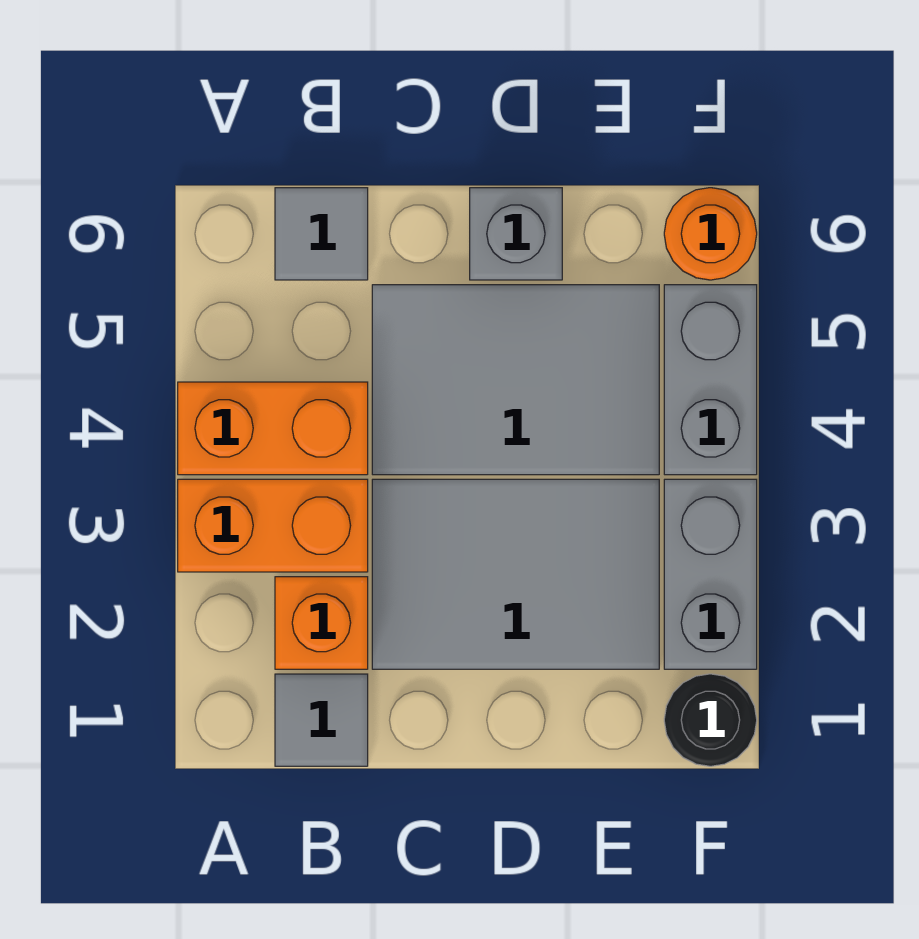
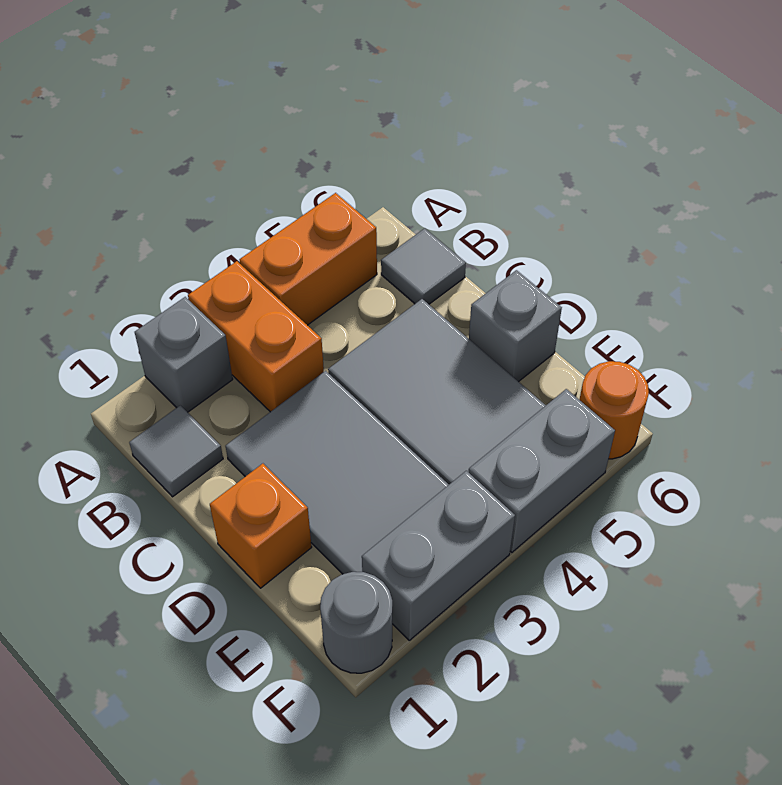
none -> grey 1x1 brick [135,297,233,412]
orange 1x2 brick [178,382,368,475] -> orange 1x2 brick turned to [240,193,377,325]
orange 1x1 brick [275,577,368,669] -> orange 1x1 brick moved to [210,464,312,588]
black 1x1 round brick [664,674,757,766] -> grey 1x1 round brick [320,572,392,673]

